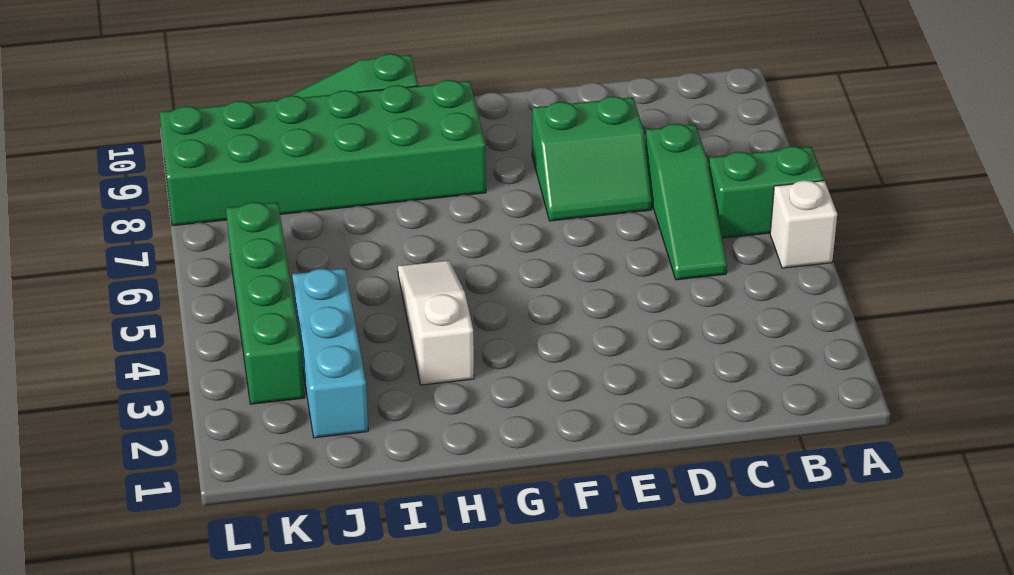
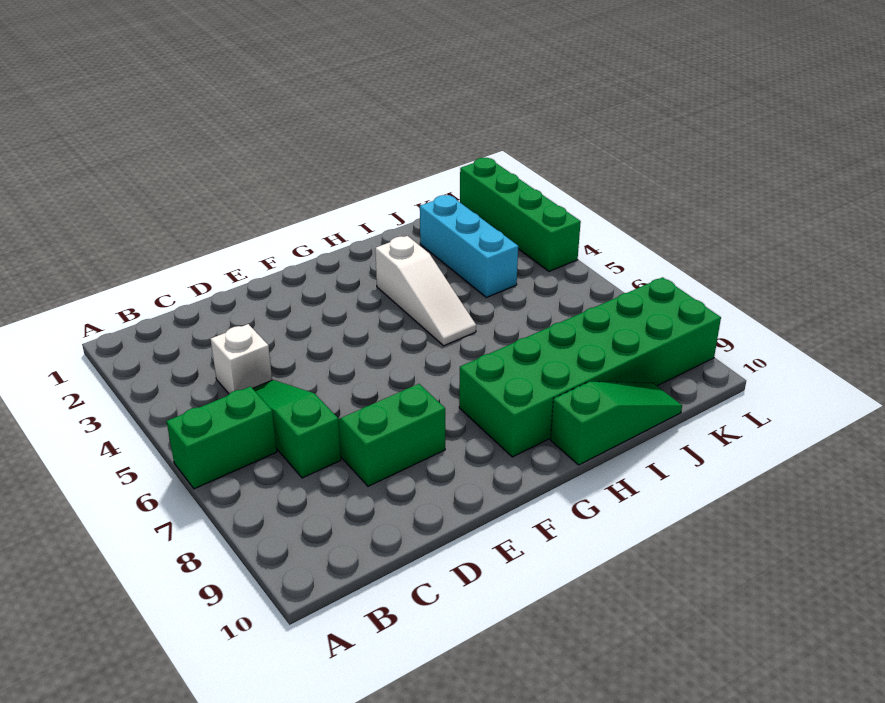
white 1x1 brick [770,180,837,268] -> white 1x1 brick moved to [211,324,272,394]
green 1x4 brick [226,202,304,404] -> green 1x4 brick moved to [460,158,581,271]

